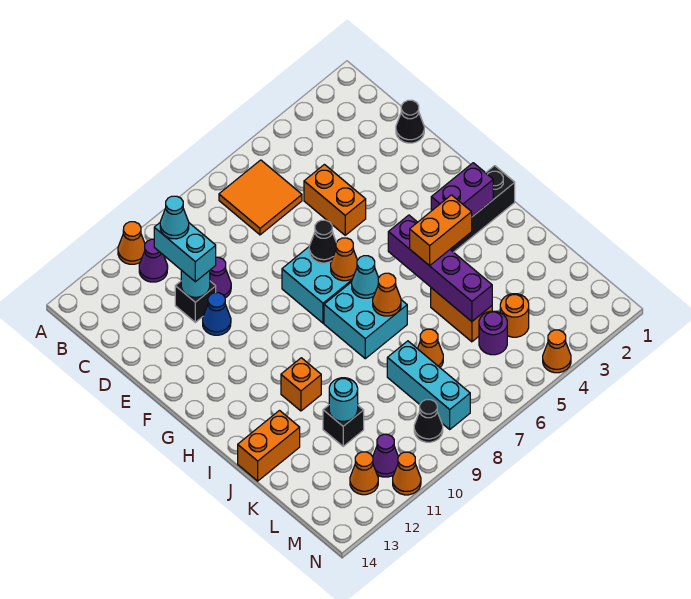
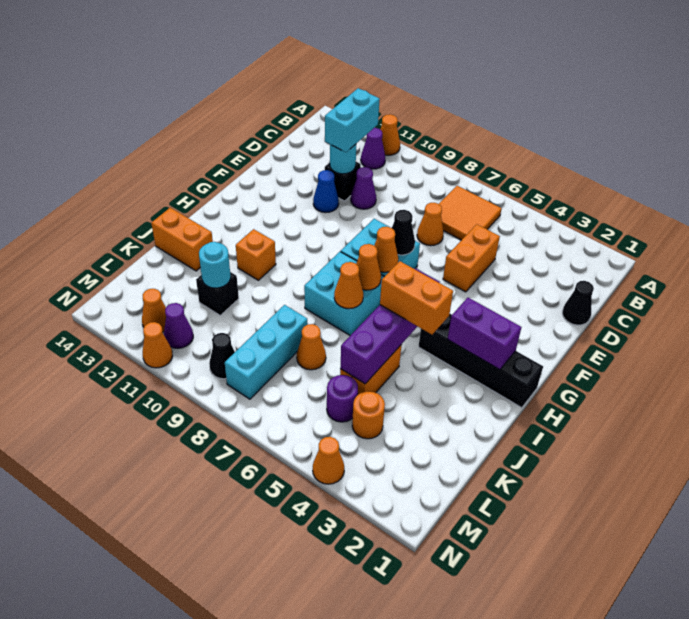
cyan 1x1 cone [160,196,189,239] -> none
none -> orange 1x1 cone [417,203,444,246]
cyan 1x1 cone [352,256,378,298] -> orange 1x1 cone [356,244,381,290]

